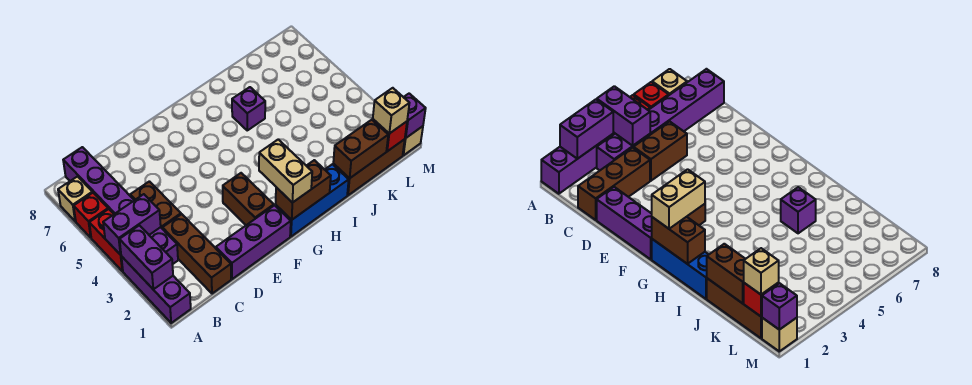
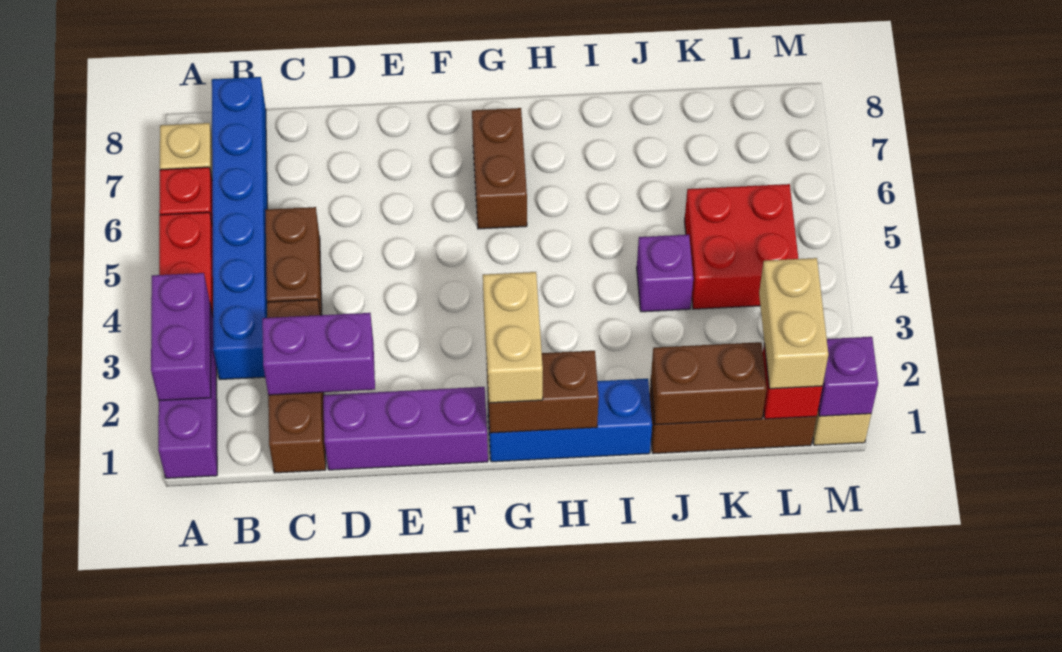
purple 1x2 brick [103,194,161,255] -> purple 1x2 brick moved to [262,313,375,395]
purple 1x6 brick [63,147,178,264] -> blue 1x6 brick [212,77,267,379]
brown 1x2 brick [223,173,274,225] -> brown 1x2 brick moved to [472,108,527,229]
purple 1x1 brick [232,87,265,130] -> purple 1x1 brick moved to [637,235,693,312]
none -> red 2x2 brick [685,184,798,309]
tan 1x1 brick [373,88,409,134] -> tan 1x2 brick [759,258,829,389]

